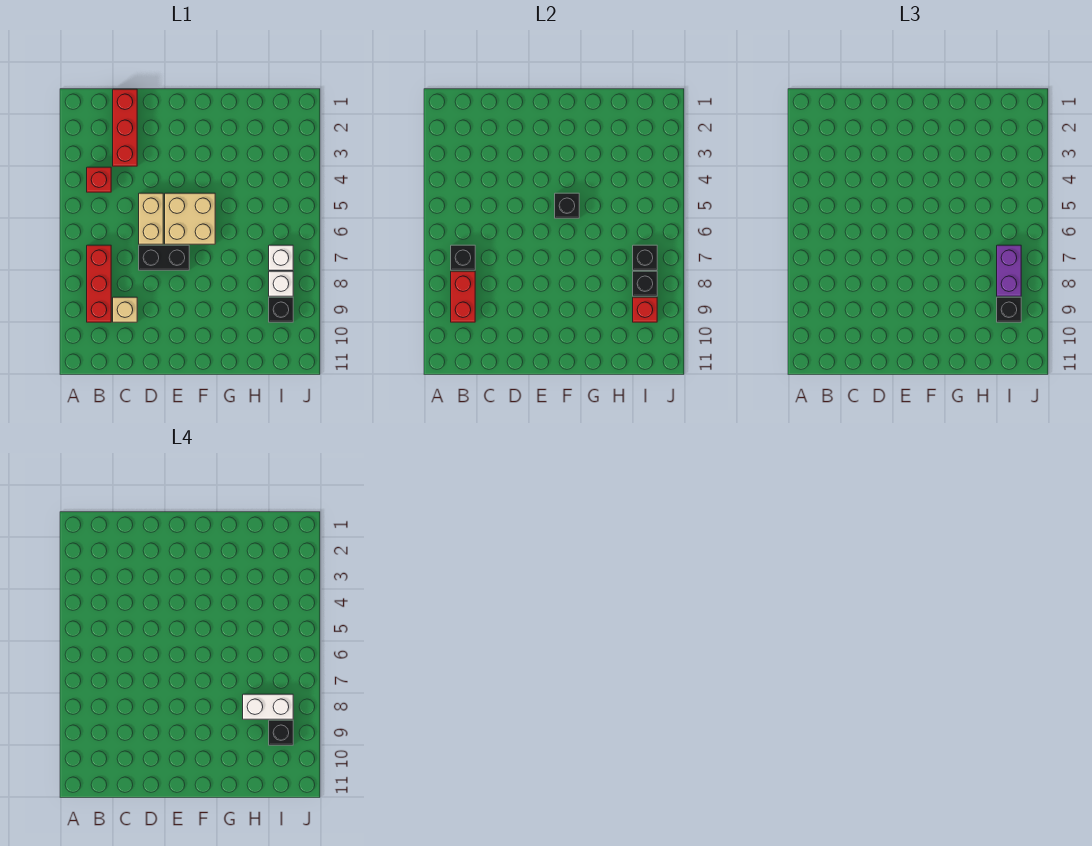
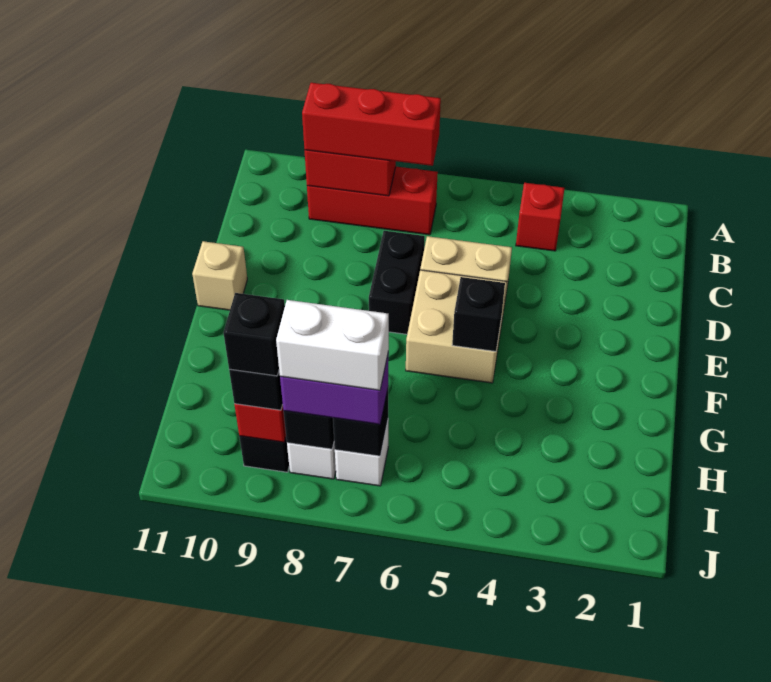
black 1x1 brick [451,245,475,270] -> none
red 1x3 brick [113,89,137,166] -> red 1x3 brick moved to [302,83,441,166]
tan 1x1 brick [113,297,137,322] -> tan 1x1 brick moved to [192,241,247,310]
white 1x2 brick [243,694,293,719] -> white 1x2 brick turned to [276,300,389,390]

